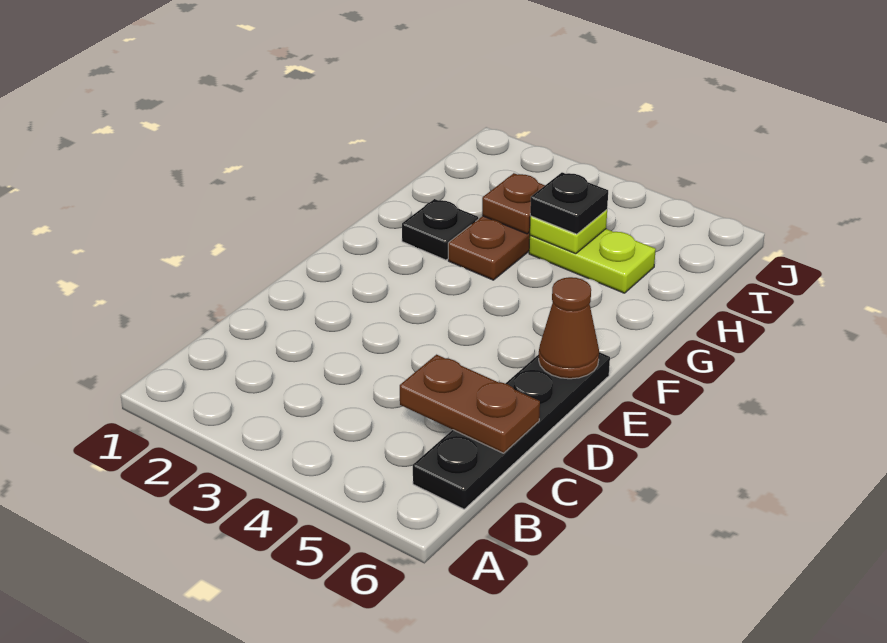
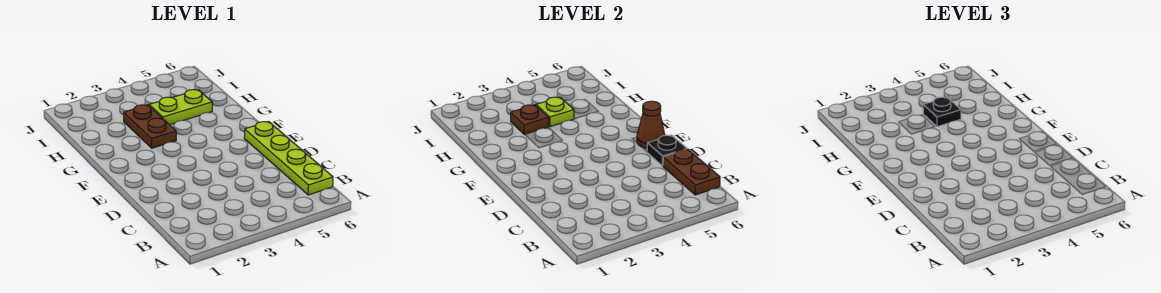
black 1x4 plate [413,352,610,509] -> lime 1x4 plate [244,122,333,195]
brown 1x2 plate [400,355,540,453] -> brown 1x2 plate turned to [663,149,720,195]
black 1x1 plate [402,199,478,260] -> black 1x1 plate moved to [647,135,687,166]

